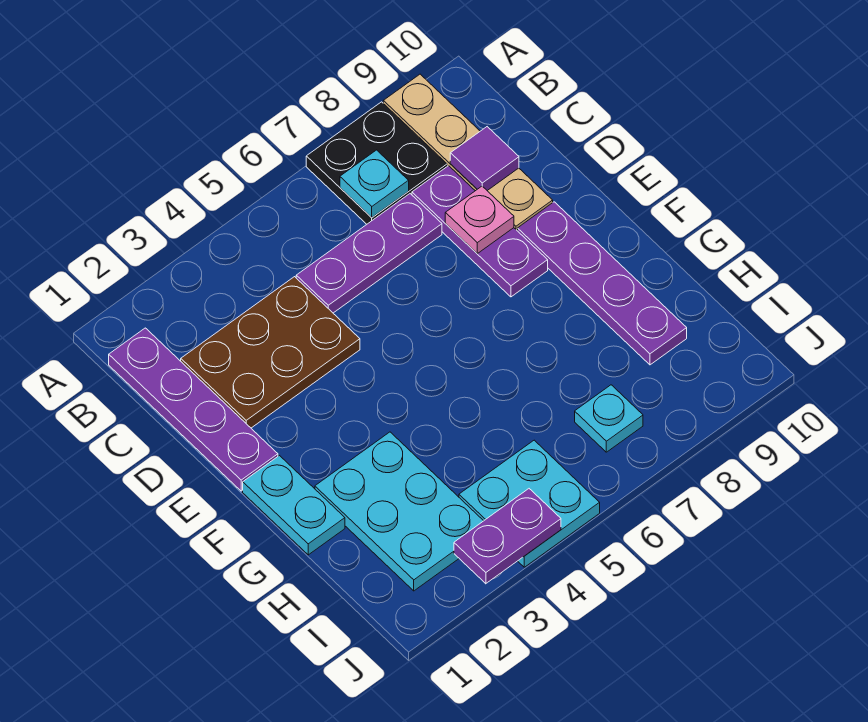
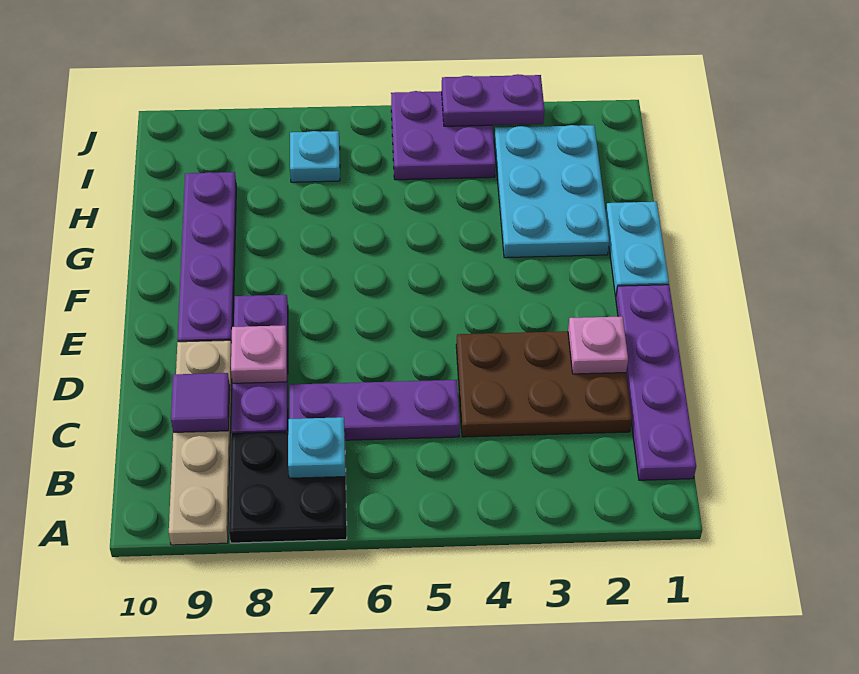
none -> pink 1x1 plate [568,316,628,374]
cyan 2x2 plate [459,440,600,567] -> purple 2x2 plate [391,91,496,180]

